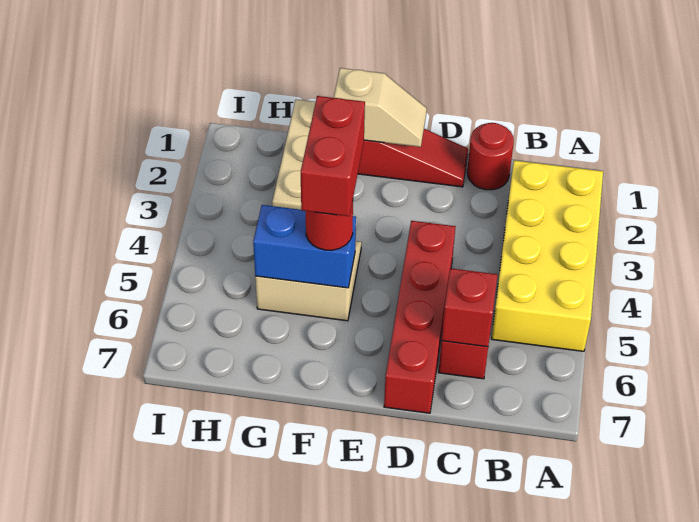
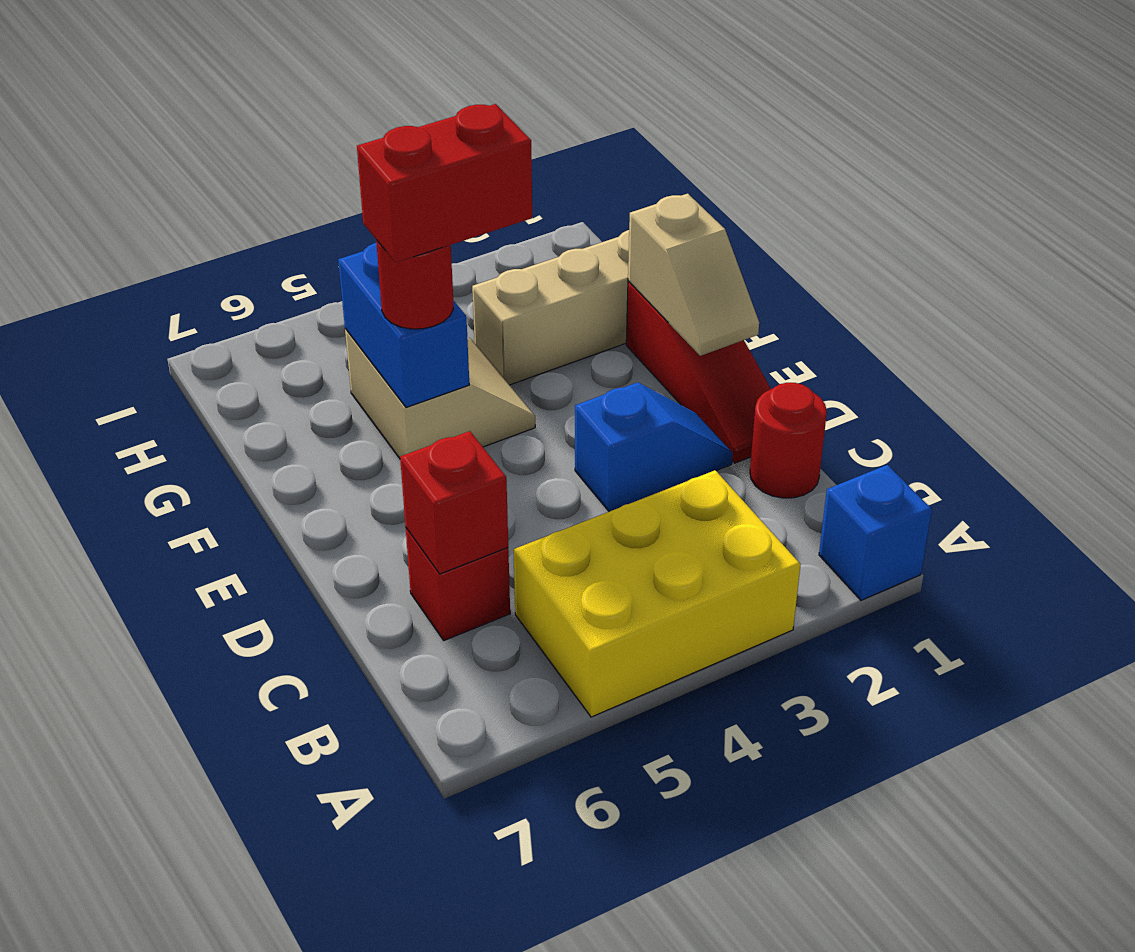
none -> blue 1x1 brick [819,465,932,600]
yellow 2x4 brick [491,160,603,351] -> yellow 2x3 brick [514,470,801,717]
none -> blue 1x2 slope [575,382,733,512]
red 1x4 brick [384,221,456,413] -> none

